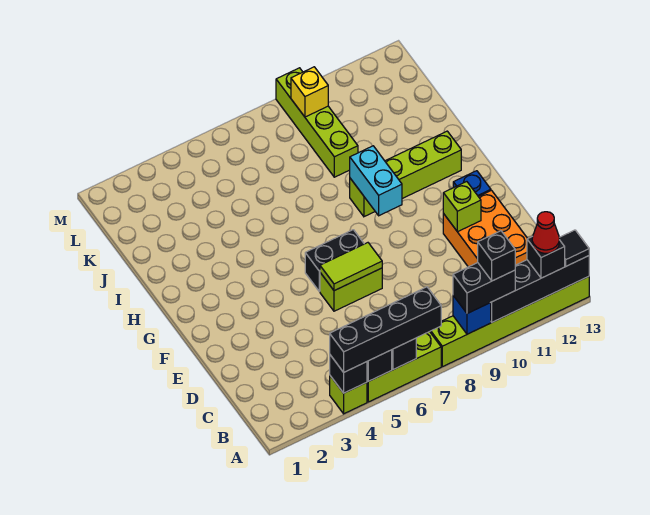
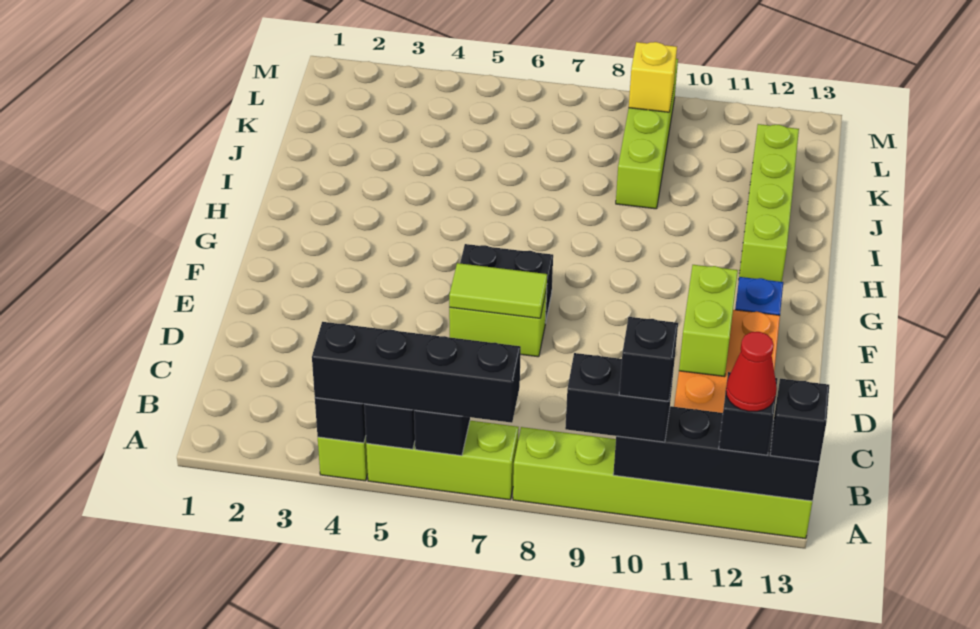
blue 1x1 brick [453,296,491,334] -> none
black 1x1 tile [559,230,589,266] -> black 1x1 brick [770,379,829,462]
lime 1x1 brick [443,182,481,232] -> lime 1x2 brick [679,265,738,377]
cyan 1x2 brick [350,146,402,216] -> none
lime 1x4 brick [350,131,461,217] -> lime 1x4 brick turned to [739,124,799,282]

